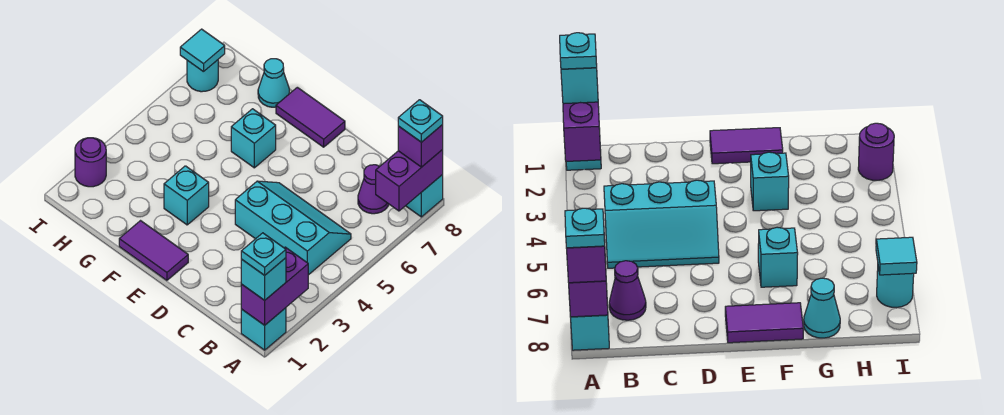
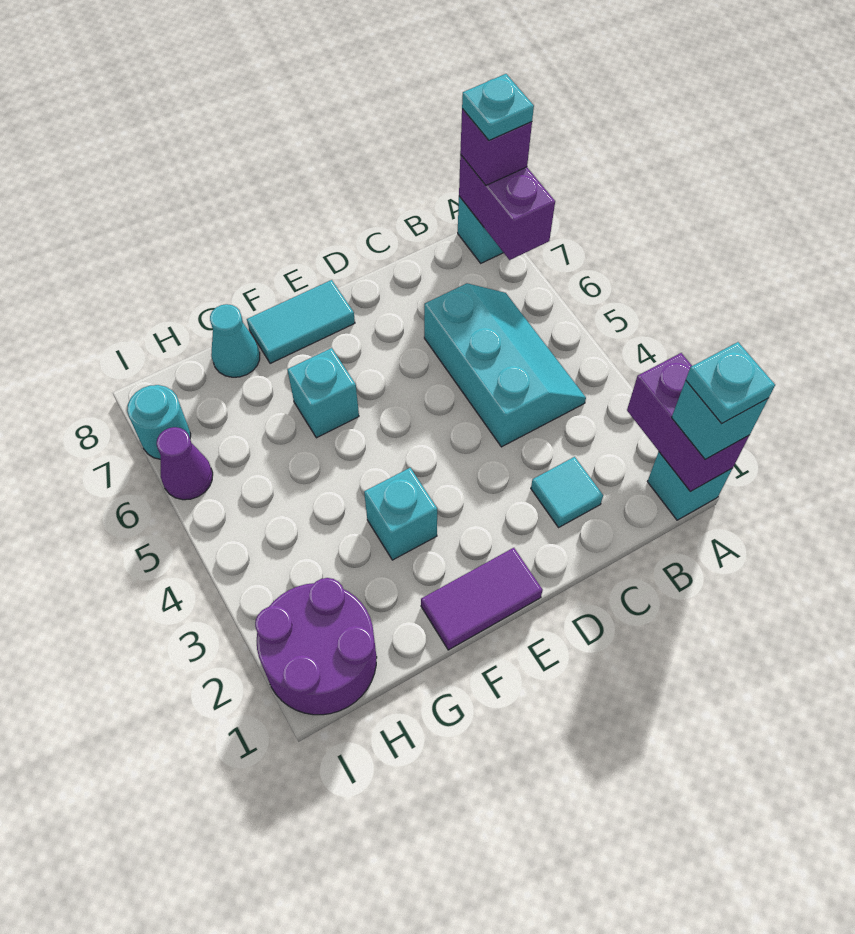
cyan 2x3 slope [235,181,351,275] -> cyan 2x3 slope turned to [424,283,586,447]
purple 1x1 cone [358,165,389,214] -> purple 1x1 cone moved to [157,427,213,500]
purple 1x2 tile [276,87,345,147] -> cyan 1x2 tile [247,280,355,364]
purple 1x1 round brick [75,138,106,187] -> purple 2x2 round brick [255,578,377,715]
cyan 1x1 tile [180,29,225,72] -> cyan 1x1 tile moved to [531,457,603,527]

